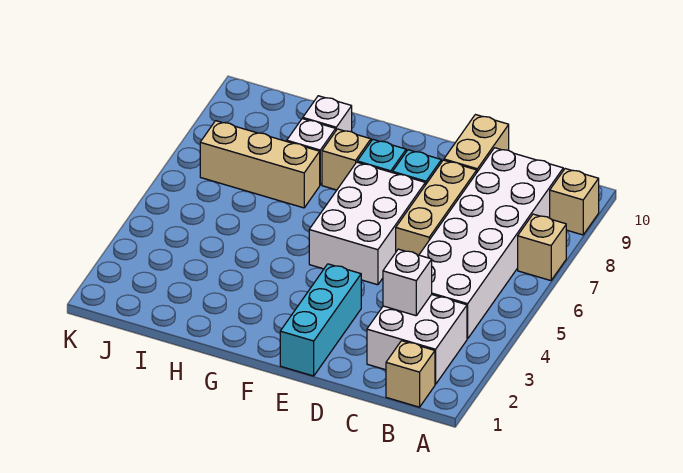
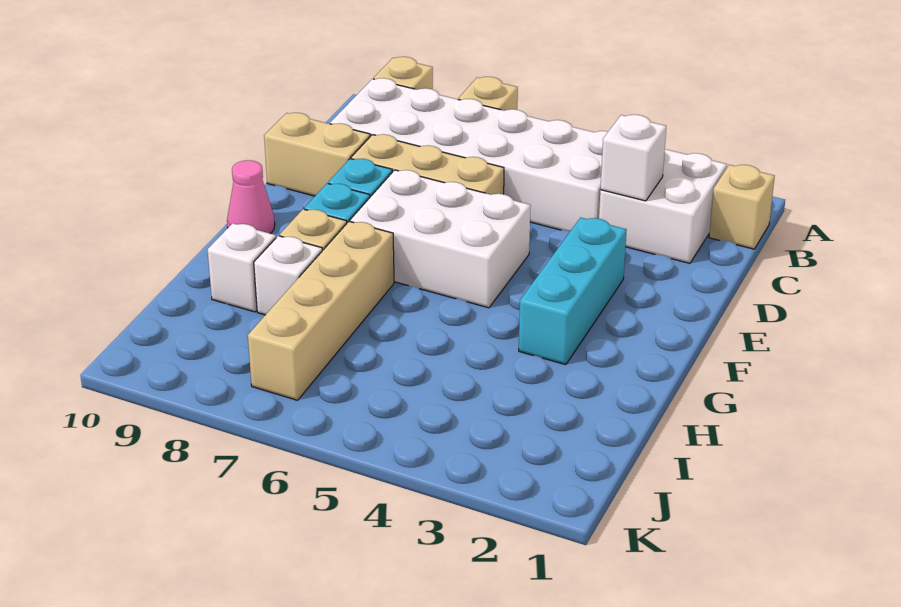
cyan 1x3 brick [280,264,361,376] -> cyan 1x3 brick turned to [519,218,627,365]
none -> pink 1x1 cone [227,160,275,234]
tan 1x3 brick [200,121,320,208] -> tan 1x4 brick [248,221,394,400]

